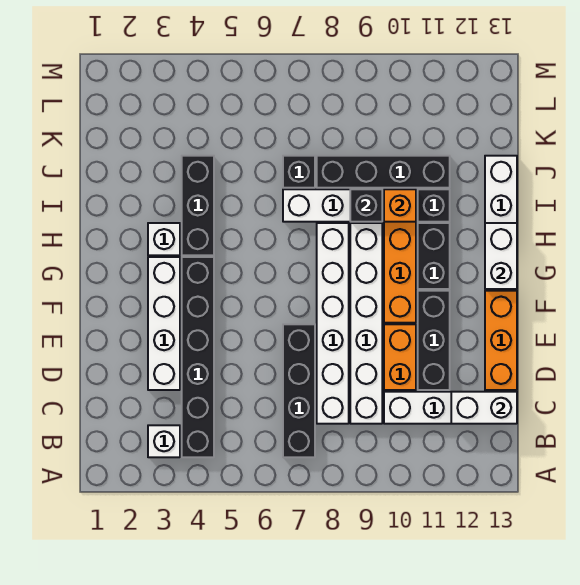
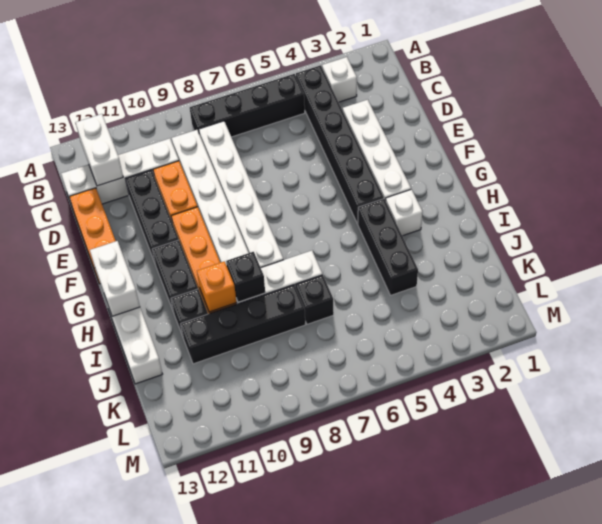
black 1x4 brick [283,324,315,457] -> black 1x4 brick turned to [190,74,305,137]
white 1x2 brick [451,392,517,424] -> white 1x2 brick turned to [76,114,123,186]

